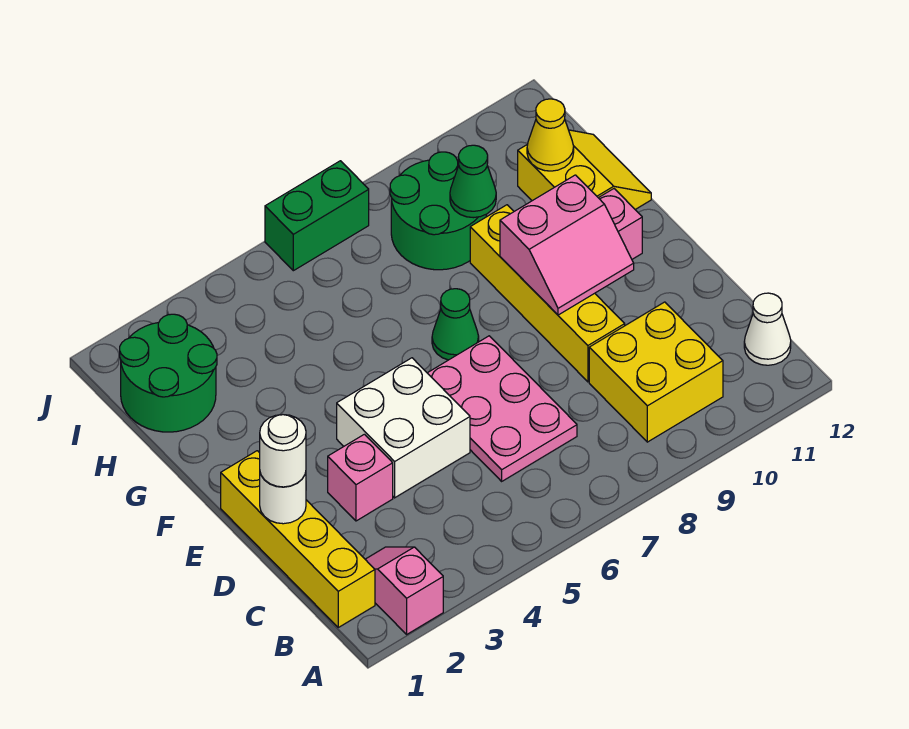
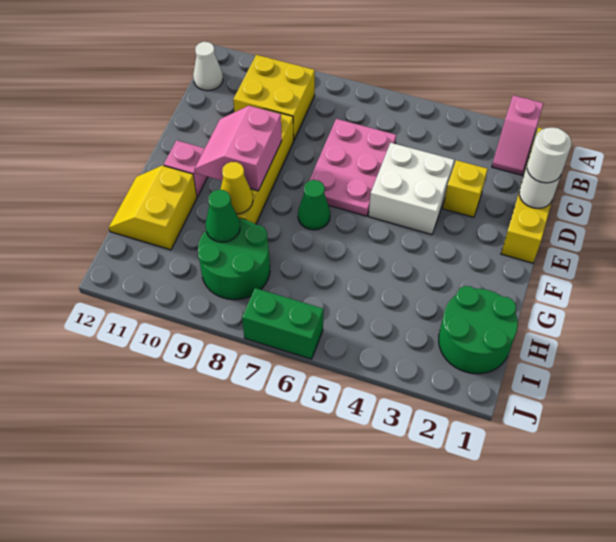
pink 1x1 brick [328,434,393,521] -> yellow 1x1 brick [443,160,488,217]
pink 2x2 slope [500,175,634,315] -> pink 2x2 slope turned to [195,106,282,191]
yellow 1x1 cone [527,99,574,171] -> yellow 1x1 cone moved to [220,162,253,214]

